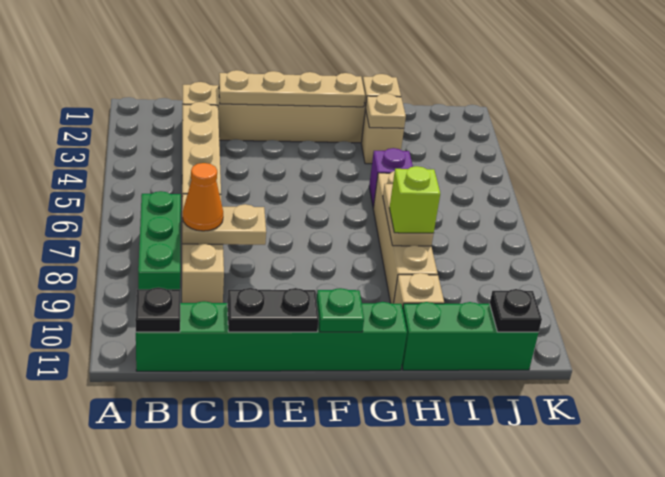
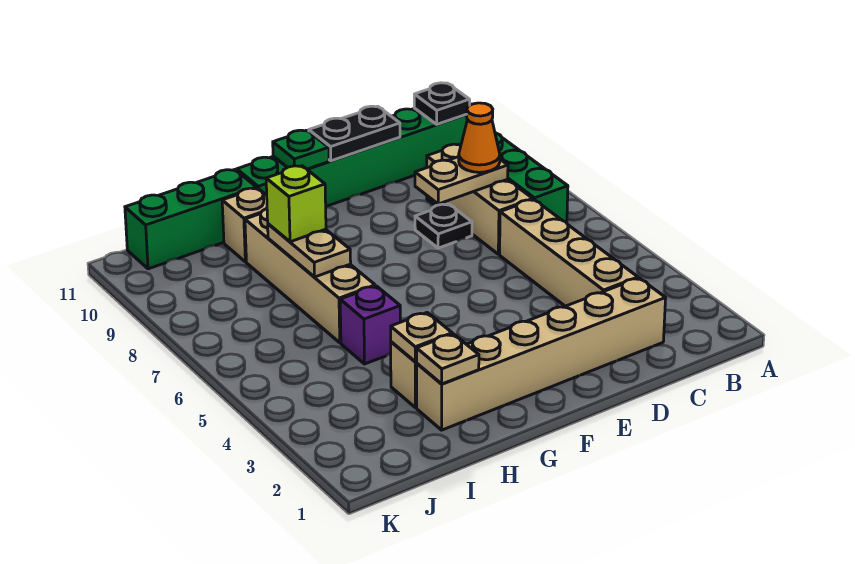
tan 1x4 plate [219,70,365,107] -> none
black 1x1 plate [490,289,542,332] -> black 1x1 plate moved to [415,204,472,248]

